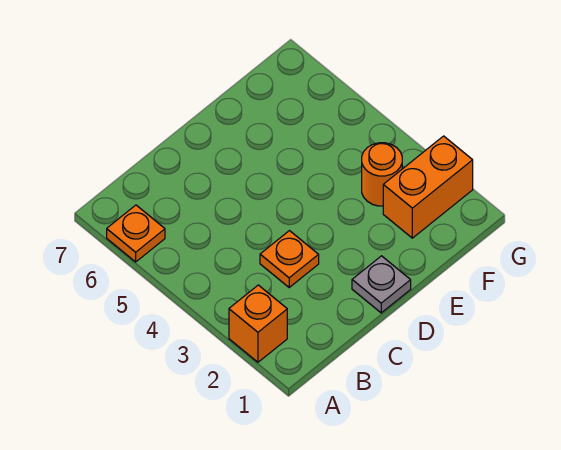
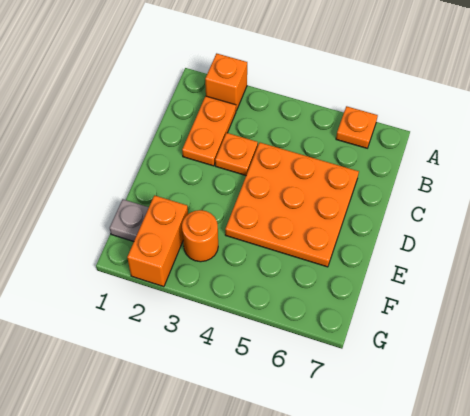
none -> orange 1x2 plate [182,96,236,166]
none -> orange 3x3 plate [225,143,359,267]
grey 1x1 plate [352,256,411,313] -> grey 1x1 plate moved to [110,199,149,242]

